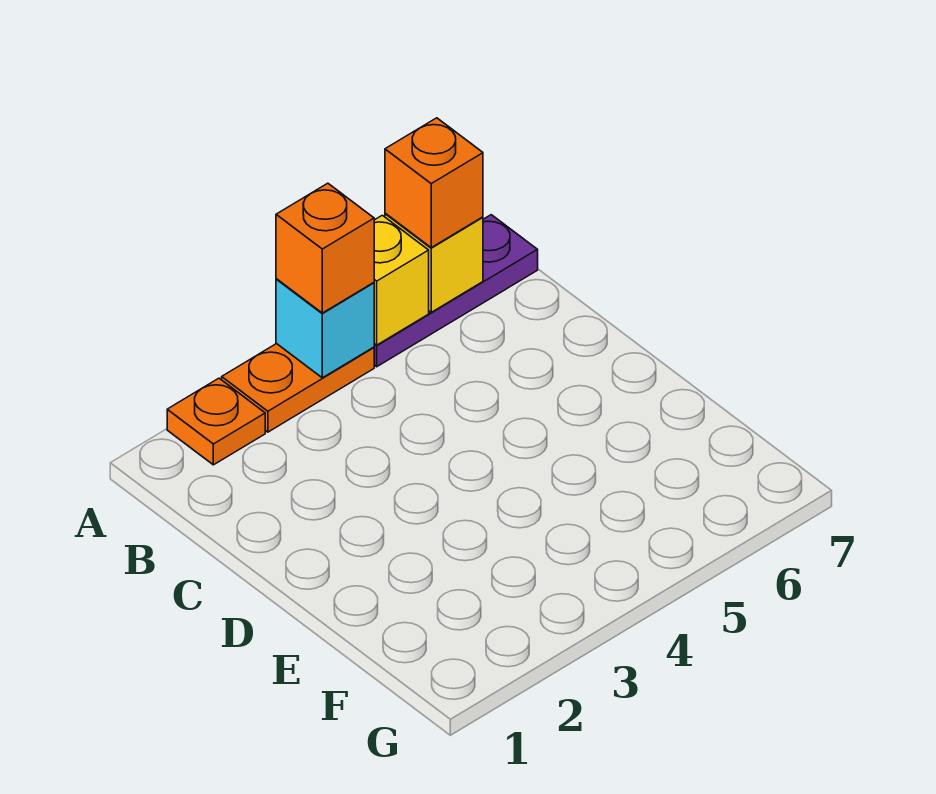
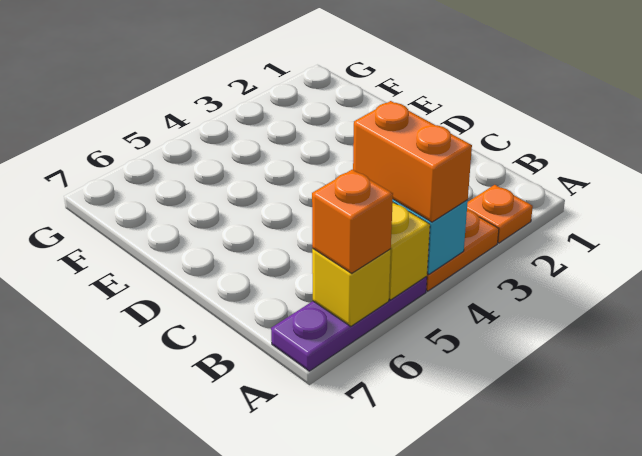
orange 1x1 brick [276,183,374,313] -> orange 1x2 brick [353,101,472,222]

